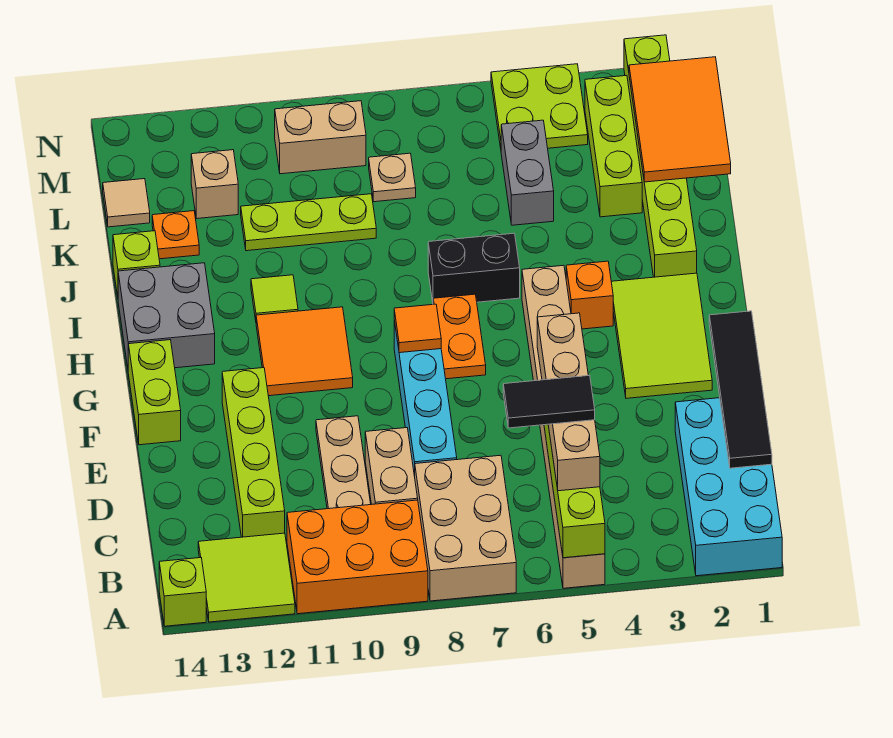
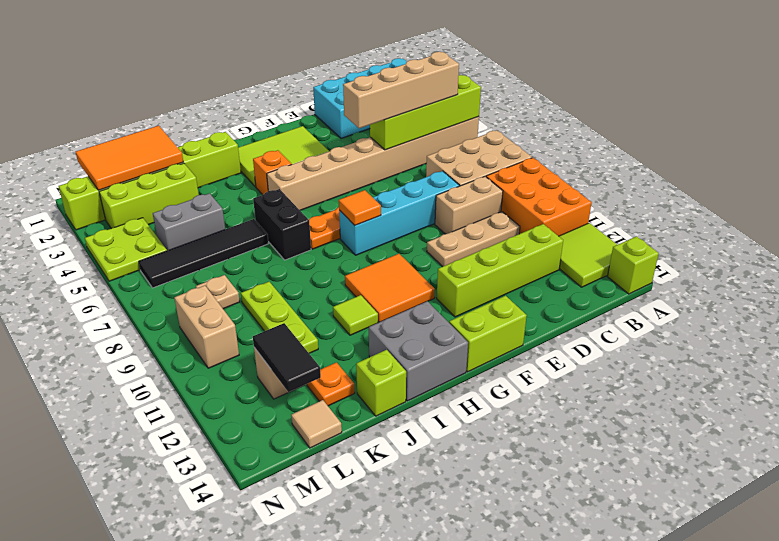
black 1x4 tile [709,311,772,468] -> black 1x4 tile moved to [139,219,268,288]
black 1x2 tile [503,375,595,428] -> black 1x2 tile moved to [253,323,321,392]

